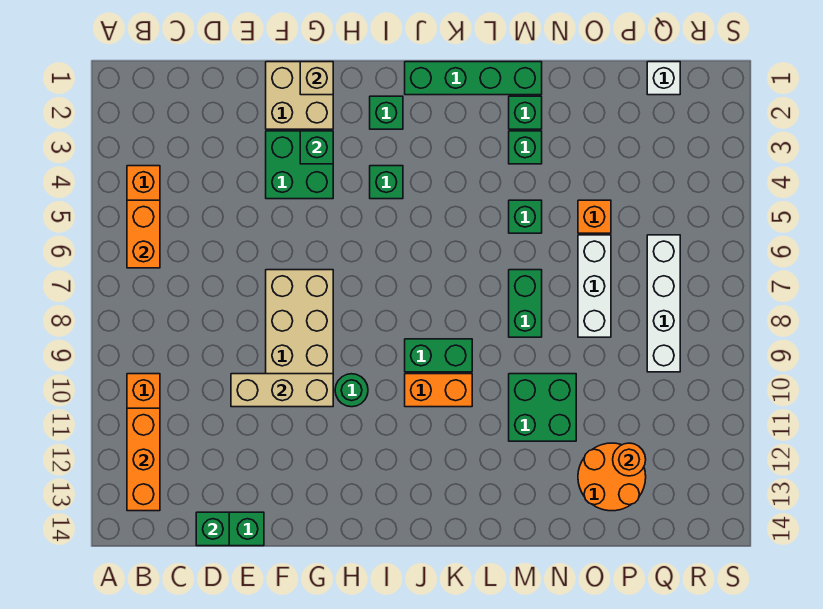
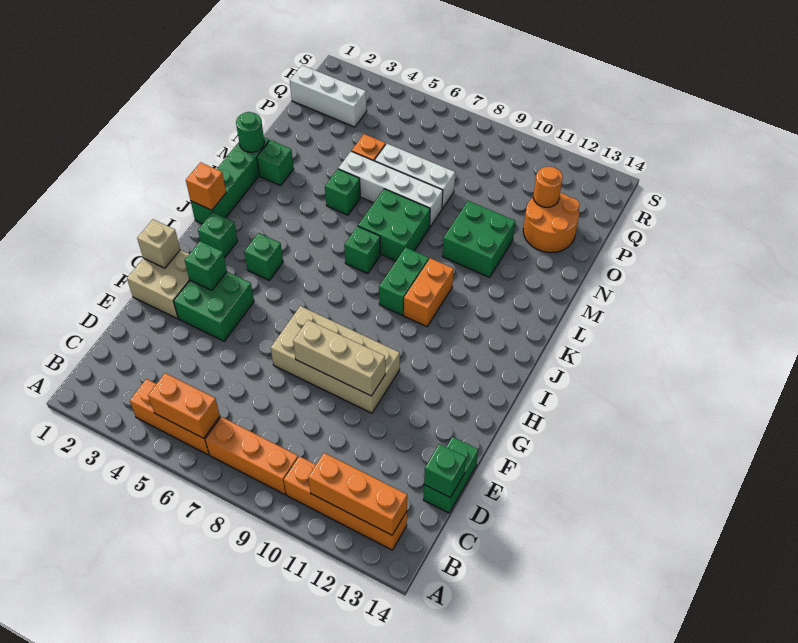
none -> orange 1x3 brick [205,417,298,494]
tan 1x3 brick [231,374,333,407] -> tan 1x3 brick turned to [293,320,385,396]
green 1x1 round brick [335,374,368,407] -> green 1x1 round brick moved to [236,112,264,152]
none -> orange 1x1 brick [186,162,226,210]
green 1x1 brick [509,131,542,164] -> green 1x1 brick moved to [344,226,381,274]
green 1x2 brick [509,270,542,337] -> green 2x2 brick [358,189,430,261]
white 1x1 brick [647,62,680,95] -> white 1x3 brick [290,65,367,127]
white 1x4 brick [647,235,680,372] -> white 1x4 brick moved to [338,151,443,227]

